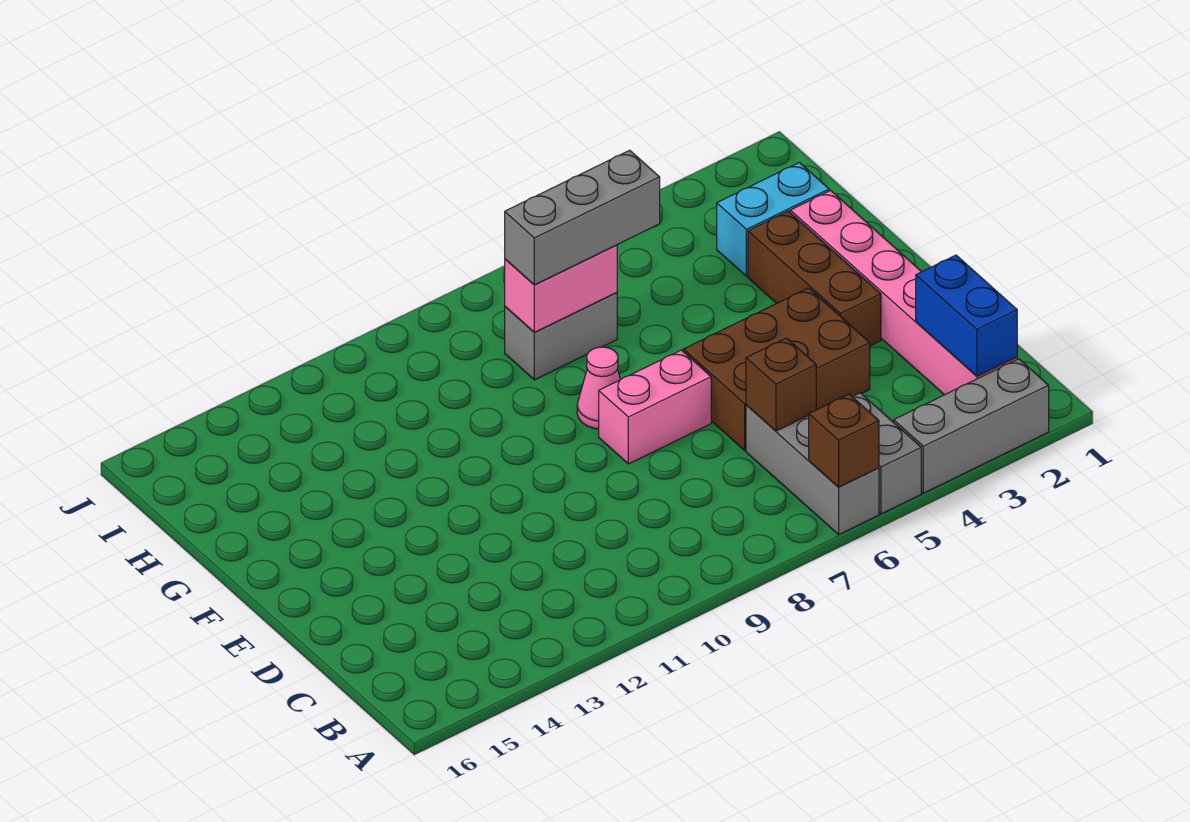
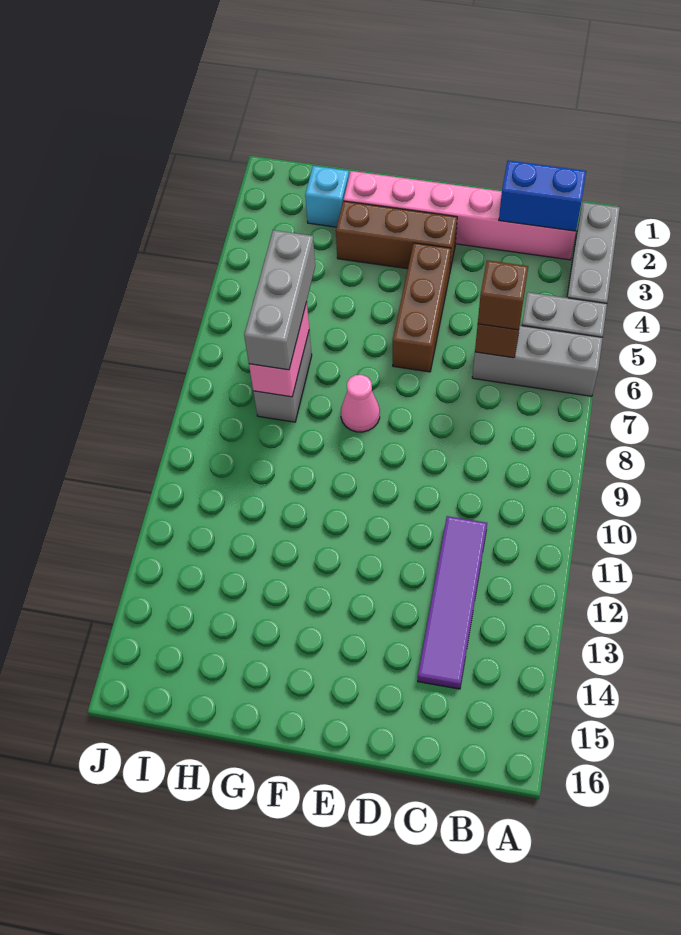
brown 1x1 brick [809,394,879,487] -> brown 1x1 brick moved to [478,260,528,330]
none -> purple 1x4 tile [418,516,487,689]
brown 2x3 brick [683,288,870,450] -> brown 1x3 brick [393,243,451,372]
pink 1x2 brick [599,350,711,464] -> none
cyan 1x2 brick [717,162,829,276] -> cyan 1x1 brick [305,166,349,227]

